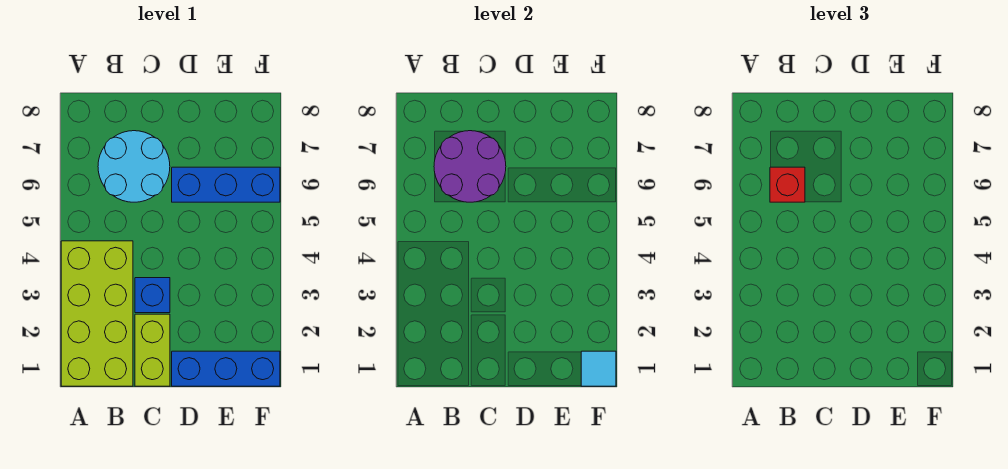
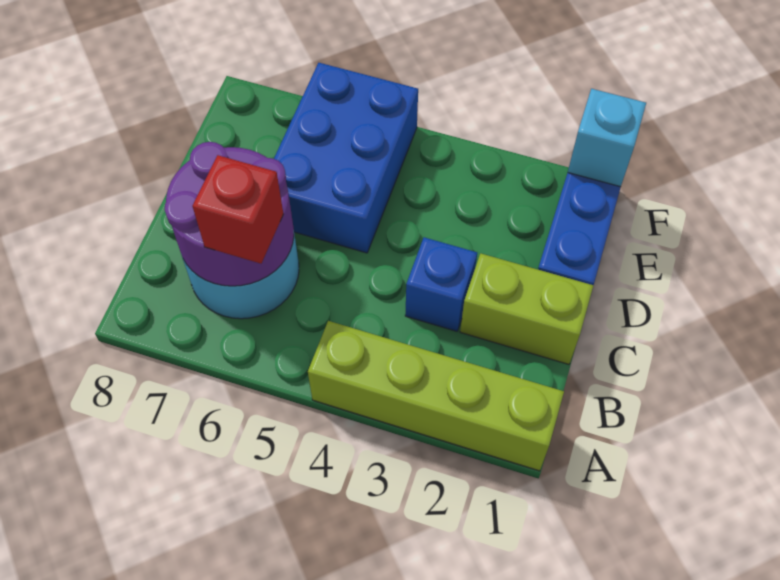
lime 2x4 brick [61,241,133,386] -> lime 1x4 brick [308,321,564,471]
blue 1x3 brick [172,167,280,202] -> blue 2x3 brick [274,63,418,253]
cyan 1x1 tile [581,351,616,386] -> cyan 1x1 brick [568,89,646,187]

